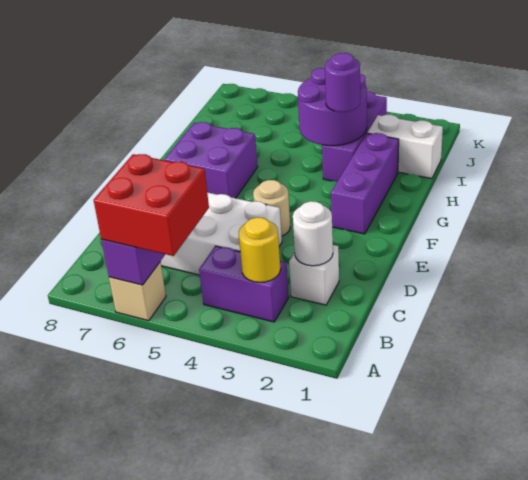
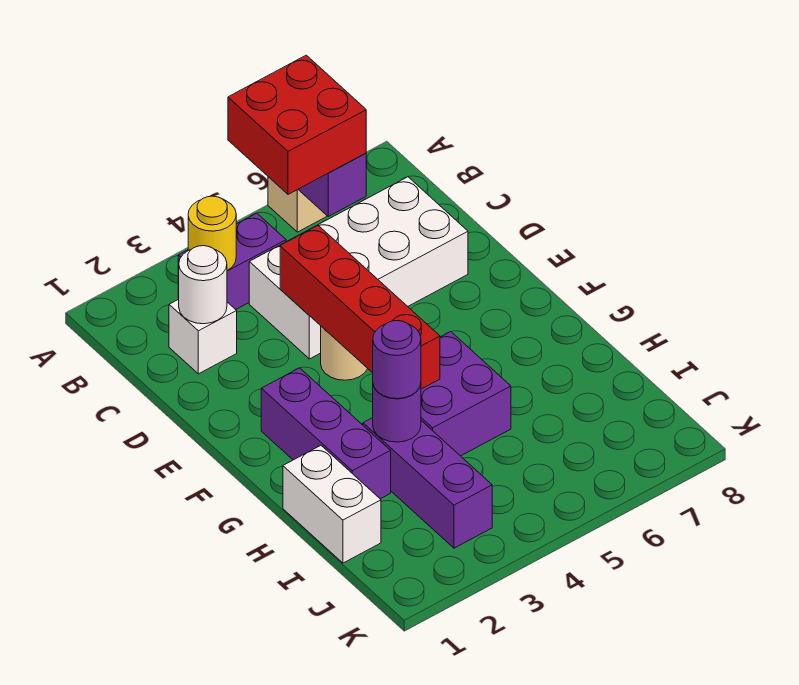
none -> red 1x4 brick [280,226,440,389]
purple 2x2 brick [164,122,258,198] -> purple 2x2 brick moved to [421,332,511,456]
purple 2x2 round brick [298,68,367,146] -> purple 1x1 round brick [373,384,421,442]
white 1x2 brick [367,115,443,179] -> white 1x2 brick turned to [283,446,381,563]

